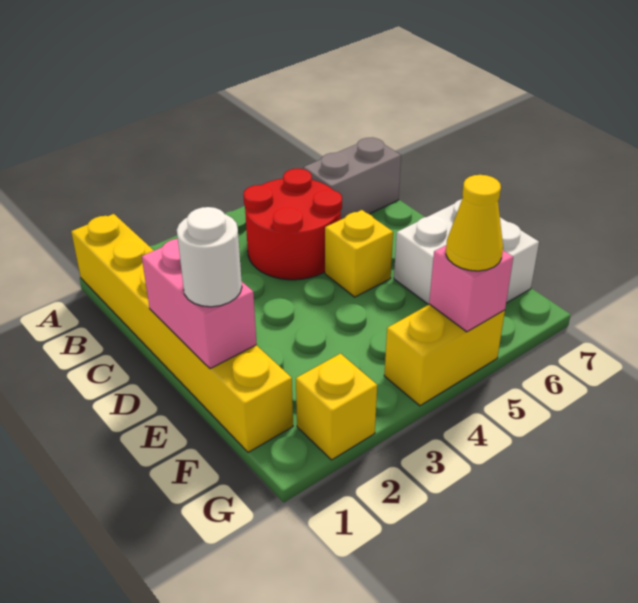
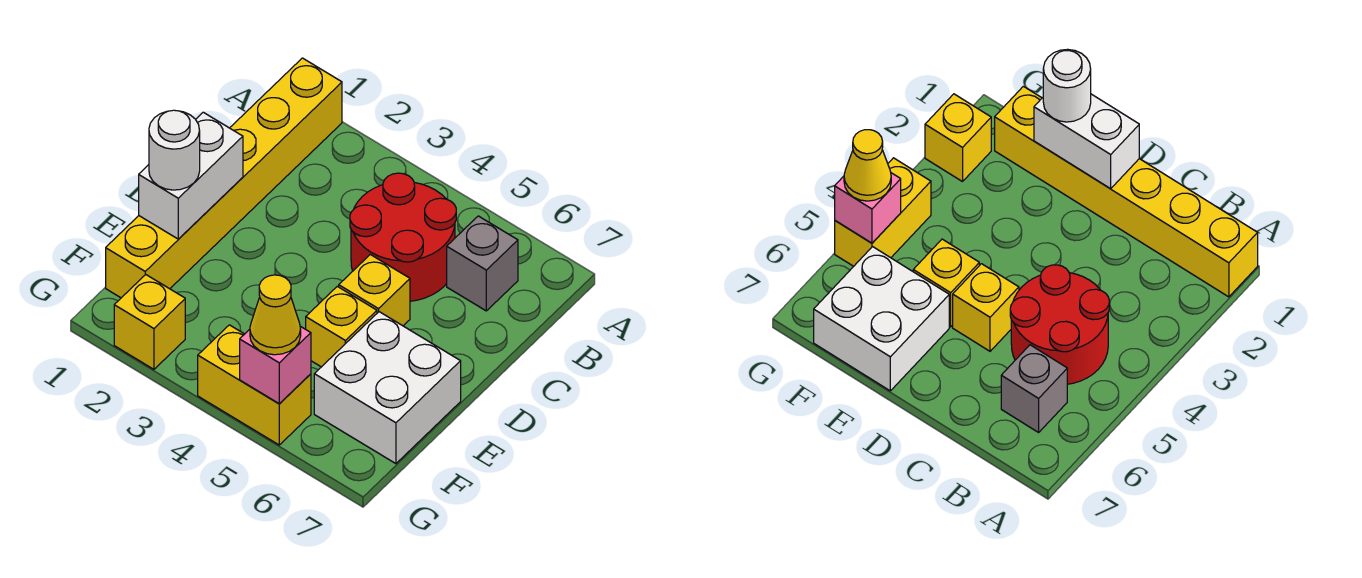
grey 1x2 brick [304,138,401,219] -> grey 1x1 brick [447,216,518,311]
pink 1x2 brick [142,239,257,369] -> white 1x2 brick [139,112,243,239]
none -> yellow 1x1 brick [306,286,377,367]

